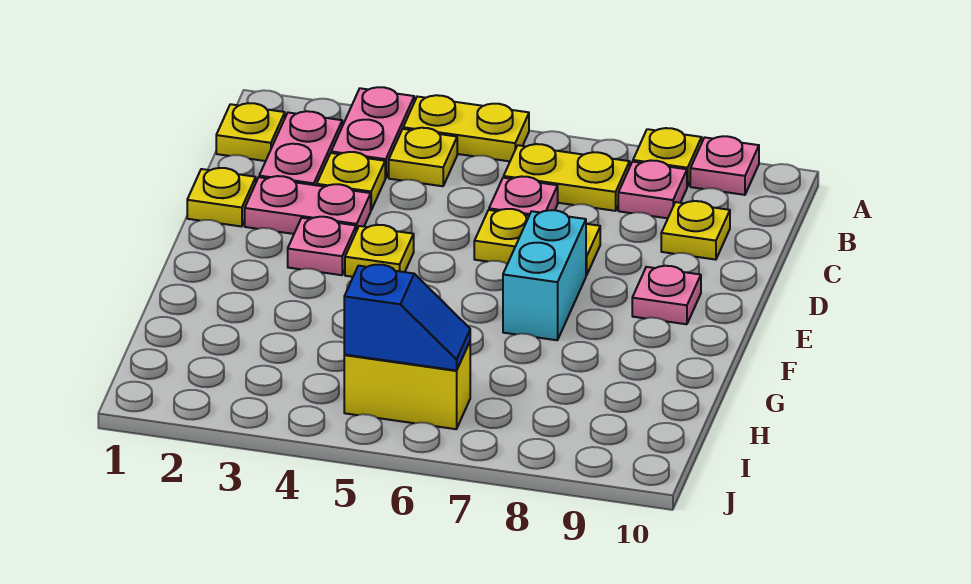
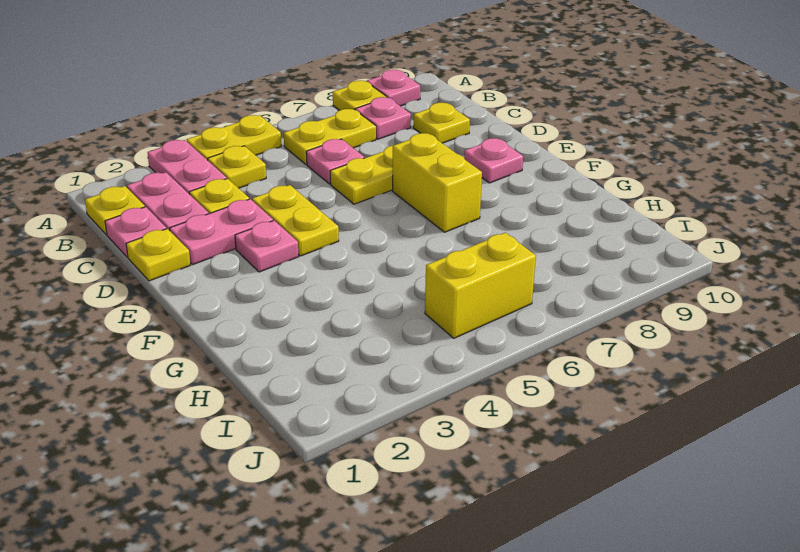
none -> pink 1x1 plate [105,207,166,257]
yellow 1x1 plate [345,225,414,277] -> yellow 1x2 plate [252,185,339,256]
cyan 1x2 brick [503,210,586,340] -> yellow 1x2 brick [393,133,482,232]
blue 1x2 slope [344,265,470,370] -> none

